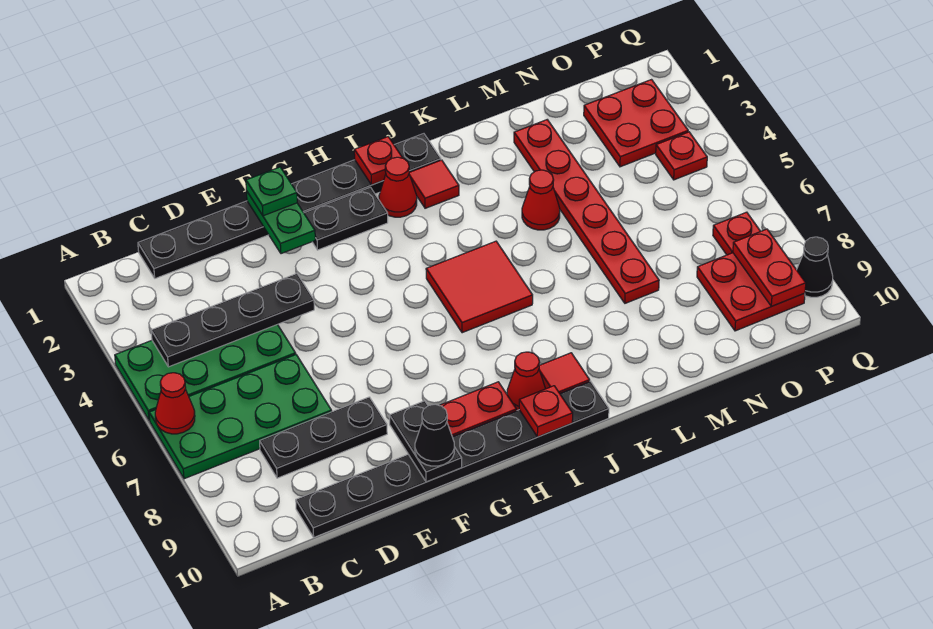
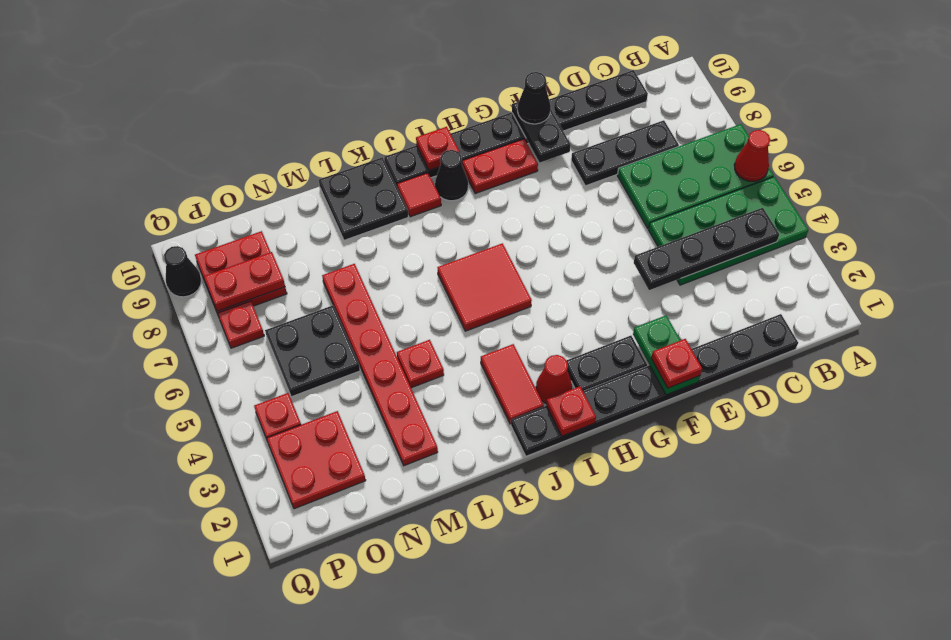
green 1x1 plate [246,167,297,216] -> red 1x1 plate [651,339,702,388]
red 1x1 cone [507,352,545,410] -> black 1x1 cone [435,150,468,201]
red 1x1 tile [409,160,459,208] -> red 1x2 tile [481,344,544,424]
none -> black 2x2 plate [319,157,408,240]
red 1x1 cone [522,170,560,230] -> red 1x1 plate [397,340,444,388]
none -> black 2x2 plate [265,305,360,397]
red 1x2 plate [733,229,806,306] -> red 1x2 plate turned to [204,252,285,311]

